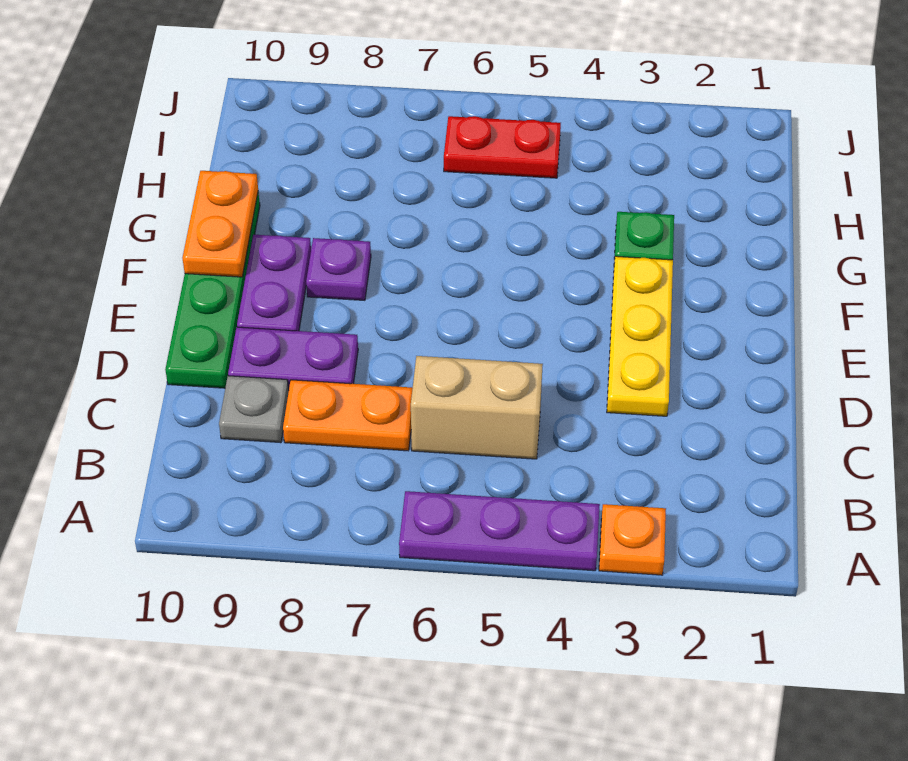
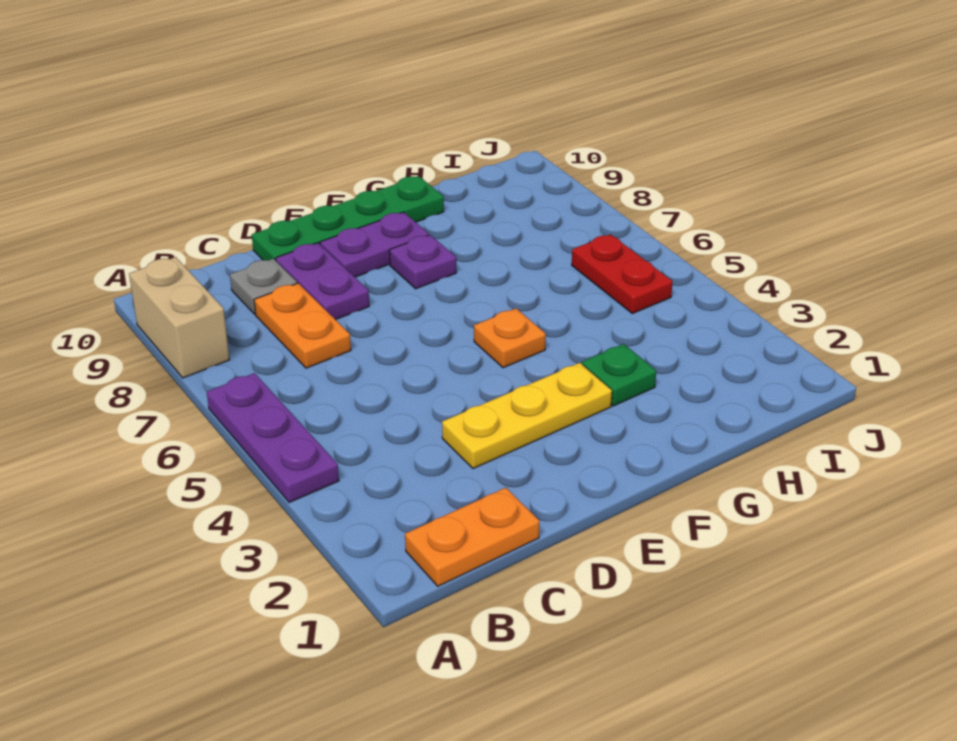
orange 1x1 plate [599,504,666,575] -> orange 1x1 plate moved to [474,308,546,368]
tan 1x2 brick [411,356,543,459] -> tan 1x2 brick moved to [129,257,230,378]
orange 1x2 plate [182,171,258,277] -> orange 1x2 plate moved to [405,488,540,586]

